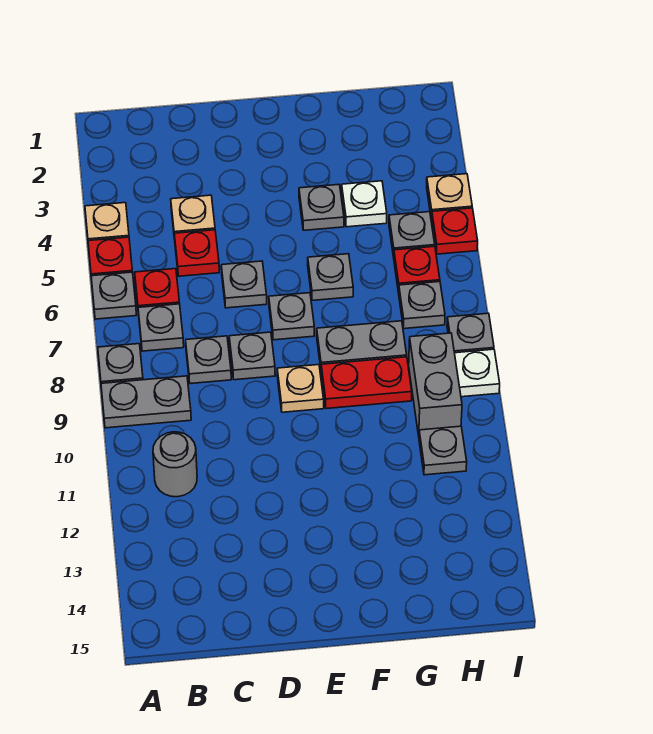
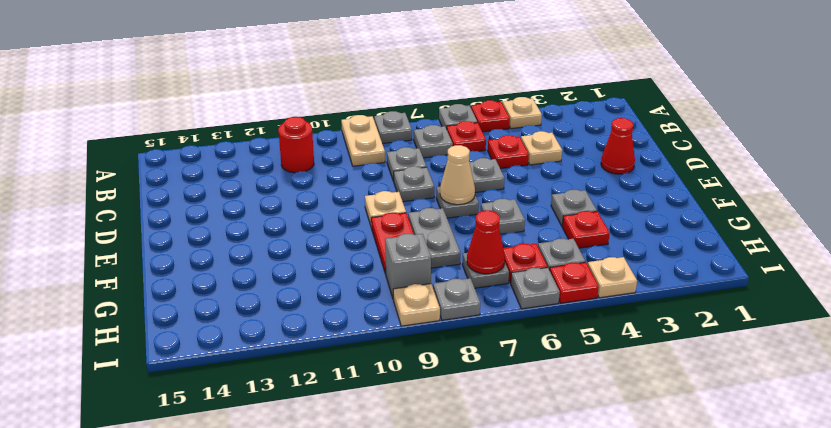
grey 1x2 plate [101,376,191,428] -> tan 1x2 plate [341,115,385,166]
grey 1x1 round brick [153,432,197,497] -> red 1x1 round brick [278,117,314,173]
none -> red 1x1 cone [601,118,635,174]
none -> tan 1x1 cone [440,145,475,205]
white 1x1 plate [342,181,387,227] -> red 1x1 plate [562,211,610,248]
none -> red 1x1 cone [467,210,505,274]
grey 1x2 brick [409,333,462,436] -> grey 1x1 brick [385,234,431,298]
grey 1x1 plate [419,426,467,475] -> grey 1x1 plate moved to [511,268,560,309]
white 1x1 plate [455,349,500,397] -> tan 1x1 plate [393,284,440,326]

